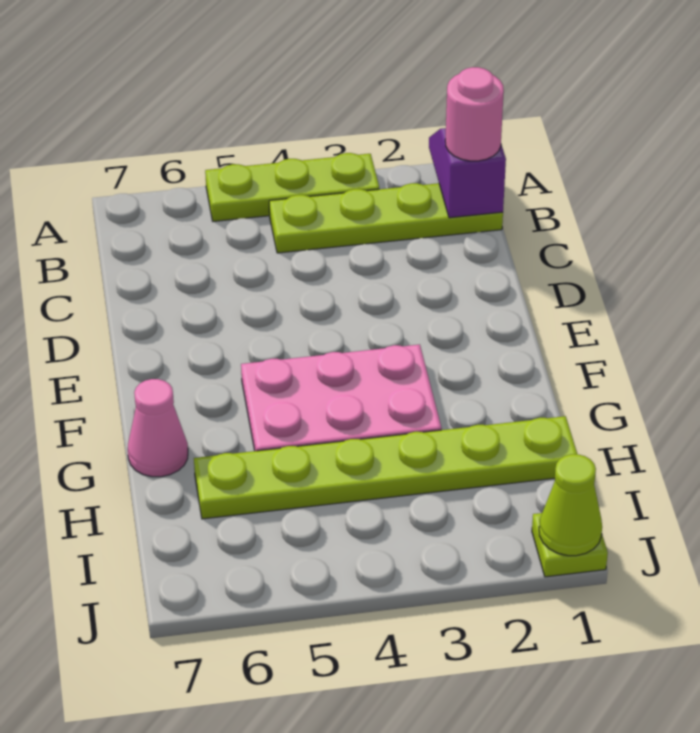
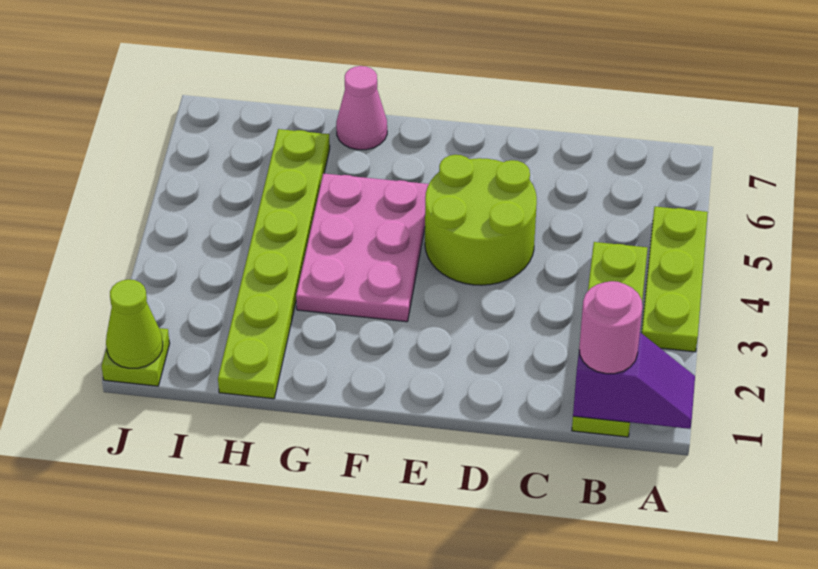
none -> lime 2x2 round brick [425,155,537,285]

